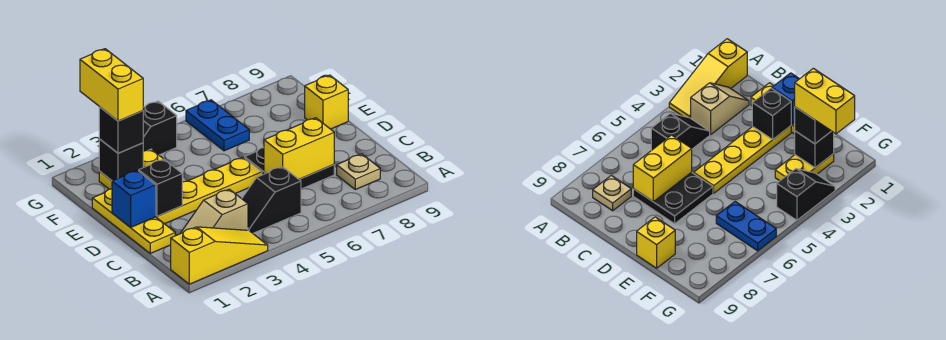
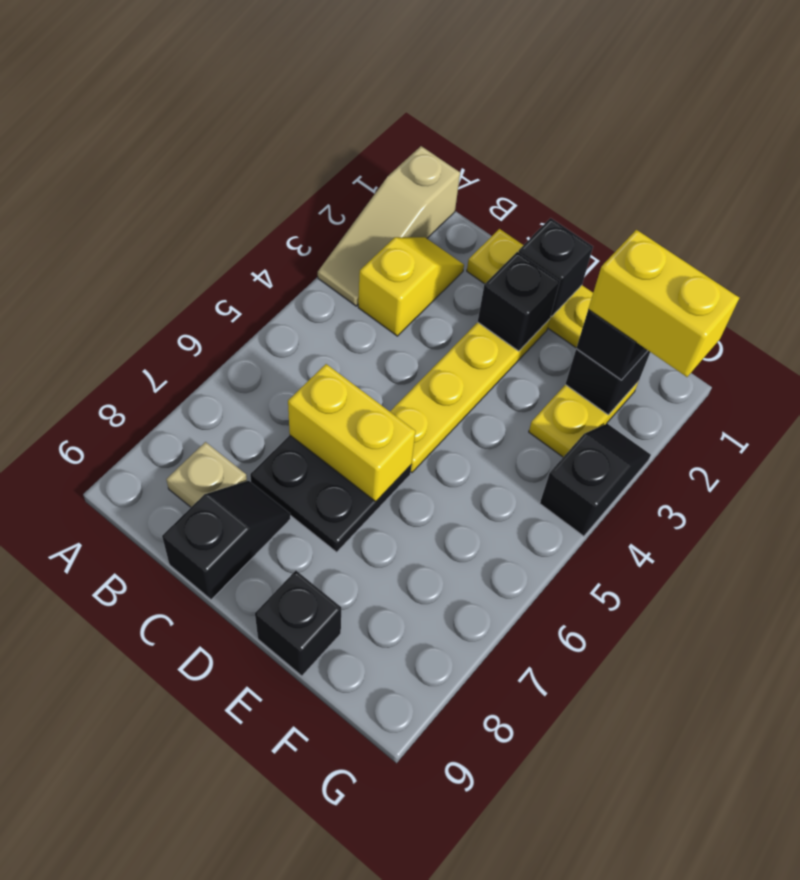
yellow 1x3 slope [171,227,268,284] -> tan 1x3 slope [318,146,460,306]
tan 1x2 slope [180,189,248,234] -> yellow 1x2 slope [358,237,464,336]
black 1x2 slope [242,167,301,233] -> black 1x2 slope moved to [162,481,291,600]
yellow 1x2 brick [264,118,334,179] -> yellow 1x2 brick turned to [288,364,416,501]
blue 1x1 brick [112,170,156,227] -> black 1x1 brick [518,218,593,317]
yellow 1x1 brick [305,75,348,129] -> black 1x1 brick [255,571,341,676]
blue 1x2 plate [186,100,249,151] -> none

